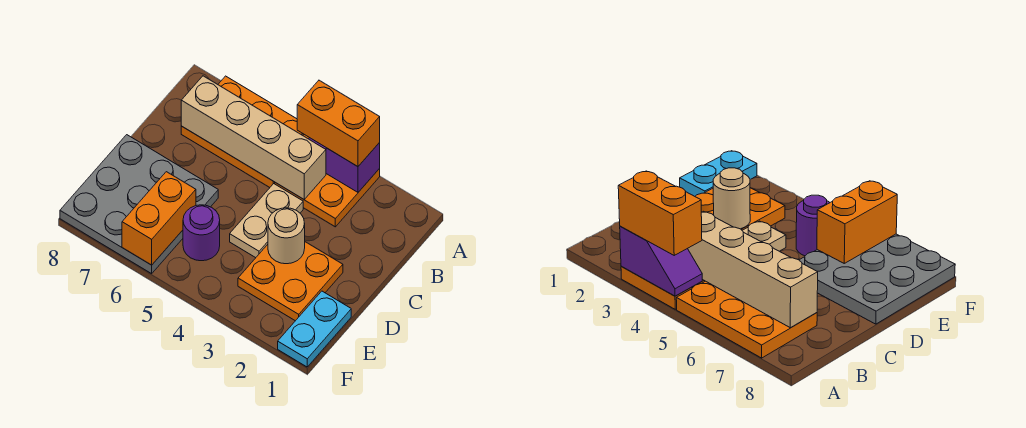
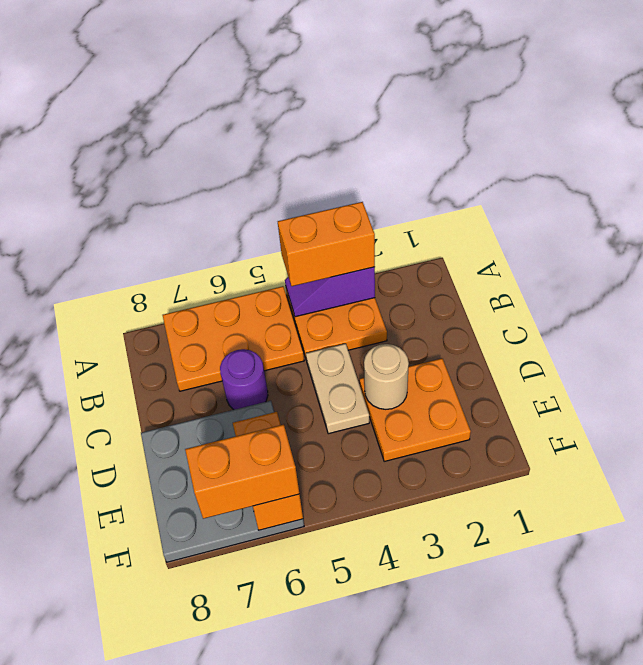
tan 1x4 brick [181,76,326,199] -> none
cyan 1x2 plate [278,291,351,367] -> none
purple 1x1 round brick [183,205,220,261] -> purple 1x1 round brick moved to [220,349,268,410]
none -> orange 1x2 brick [185,424,299,519]

